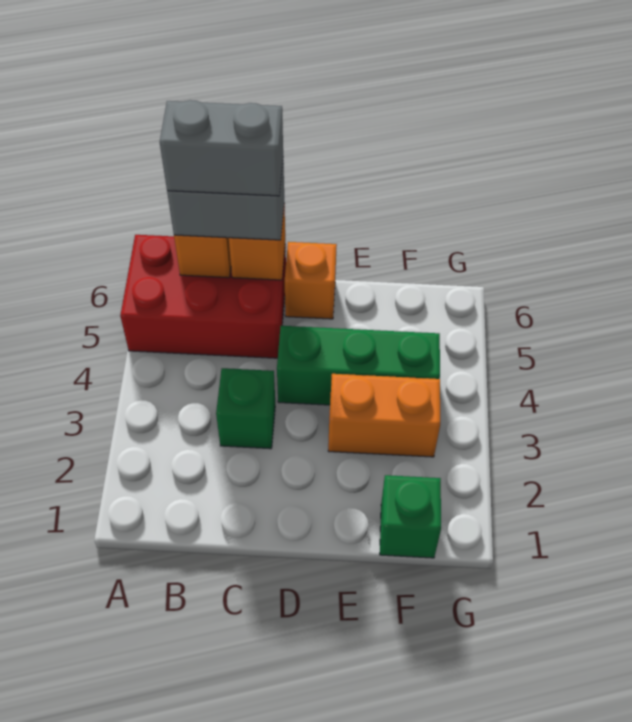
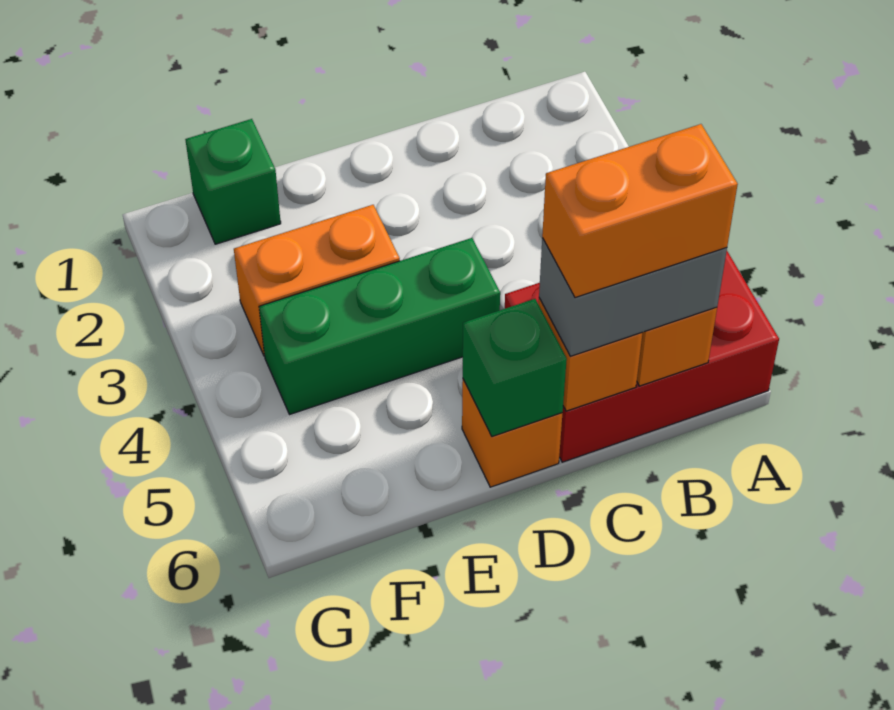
grey 1x2 brick [160,100,283,196] -> orange 1x2 brick [542,124,738,298]
green 1x1 brick [216,368,275,449] -> green 1x1 brick moved to [463,299,567,437]

